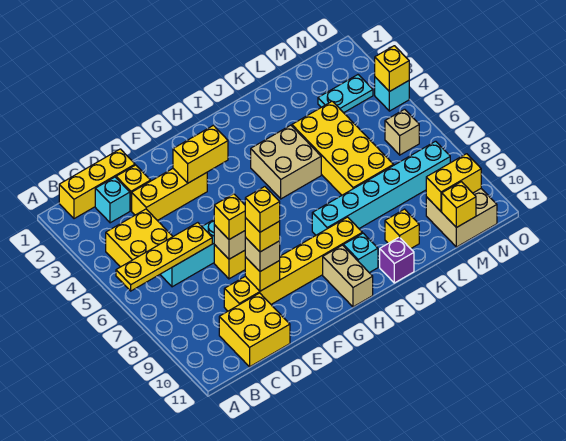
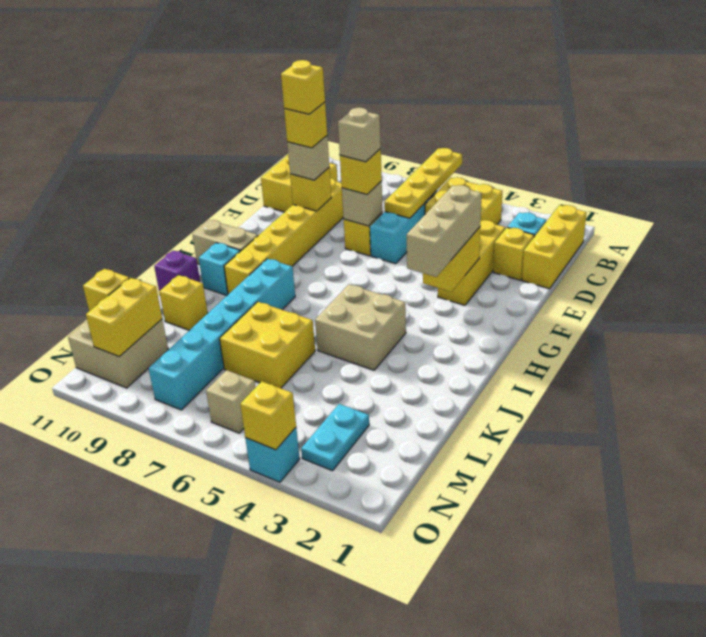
none -> tan 1x1 brick [338,108,381,162]
none -> tan 1x3 brick [407,185,482,277]
yellow 2x4 brick [292,101,394,195] -> yellow 2x2 brick [220,302,315,388]

